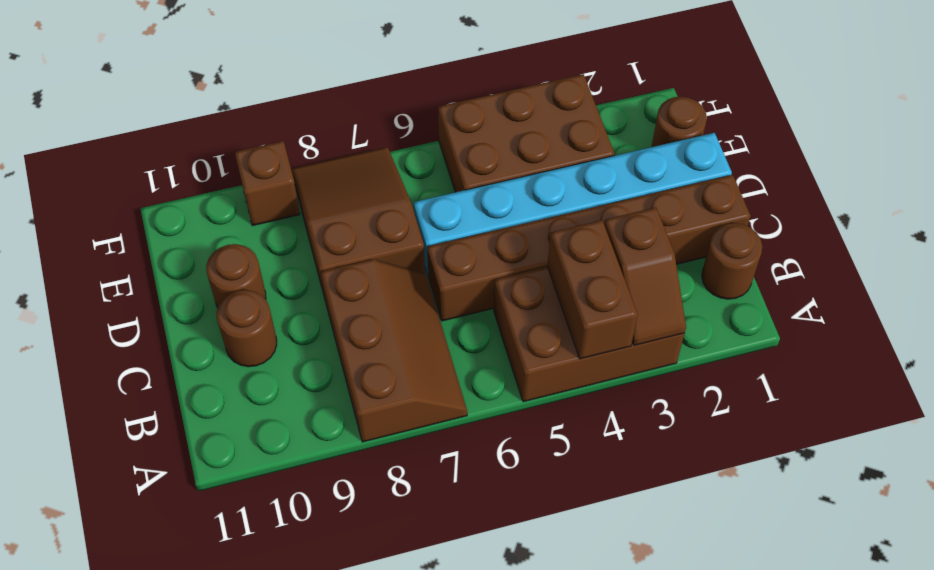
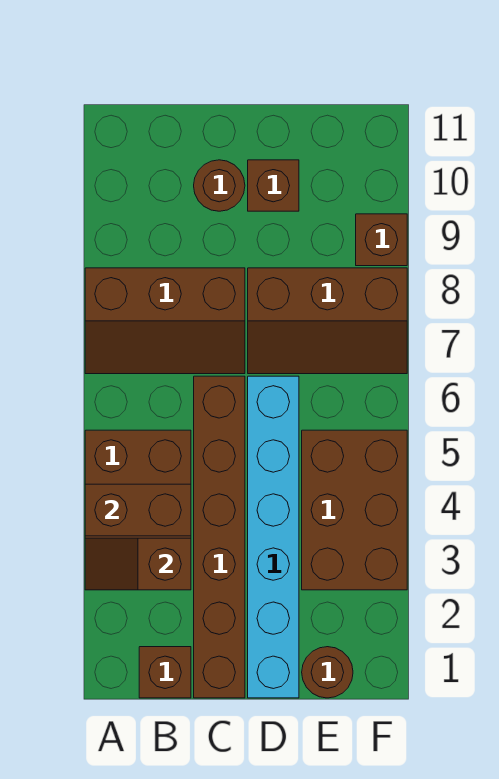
brown 1x1 round brick [702,223,762,299] -> brown 1x1 brick [139,647,191,698]
brown 2x3 slope [291,147,425,298] -> brown 2x3 slope turned to [248,268,407,374]
brown 1x1 round brick [206,244,266,308] -> brown 1x1 brick [248,160,299,211]

